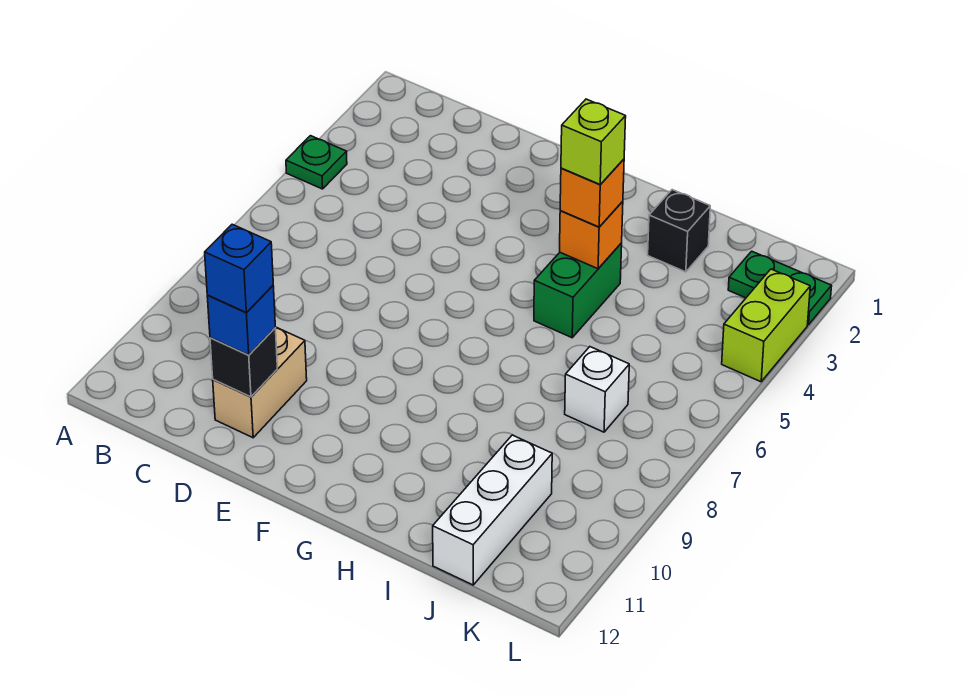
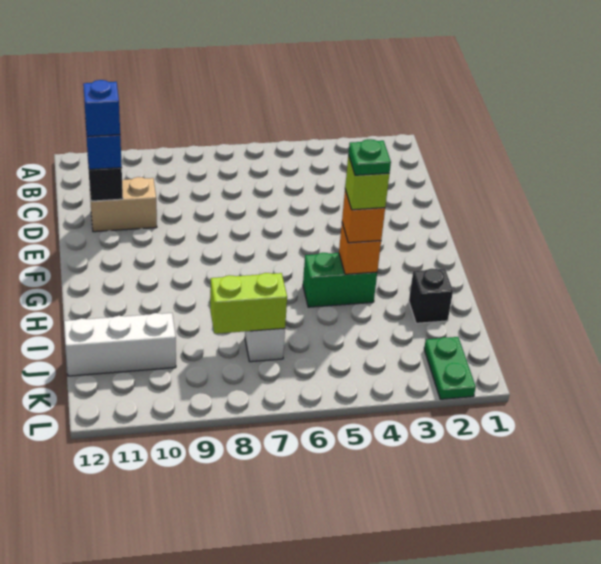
green 1x1 plate [286,136,347,189] -> green 1x1 plate moved to [348,139,391,175]
lime 1x2 brick [722,269,810,382] -> lime 1x2 brick moved to [210,273,287,334]

